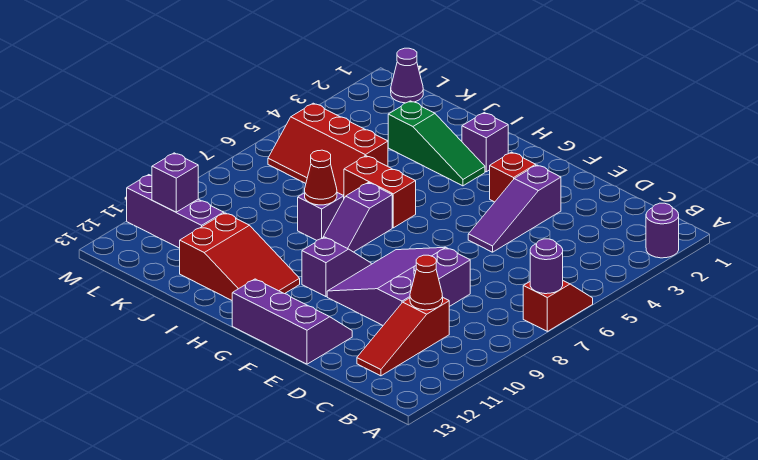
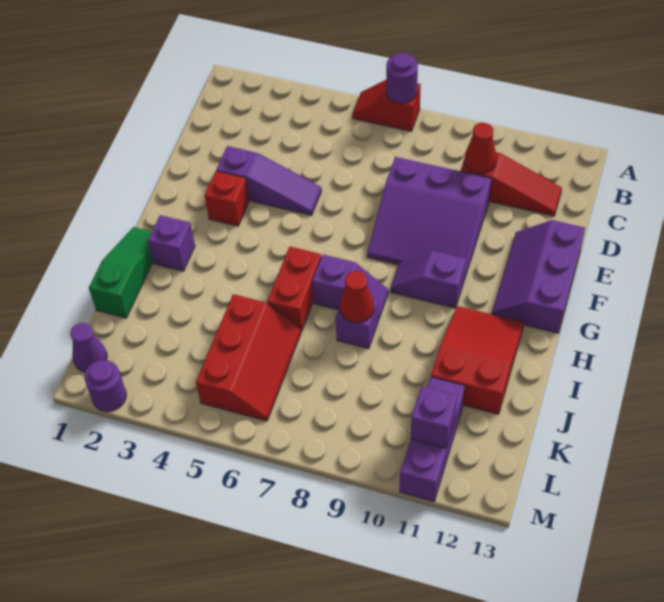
purple 1x1 round brick [646,203,679,258] -> purple 1x1 round brick moved to [84,360,126,412]
green 1x3 slope [388,101,485,186] -> green 1x3 slope moved to [89,227,153,318]

